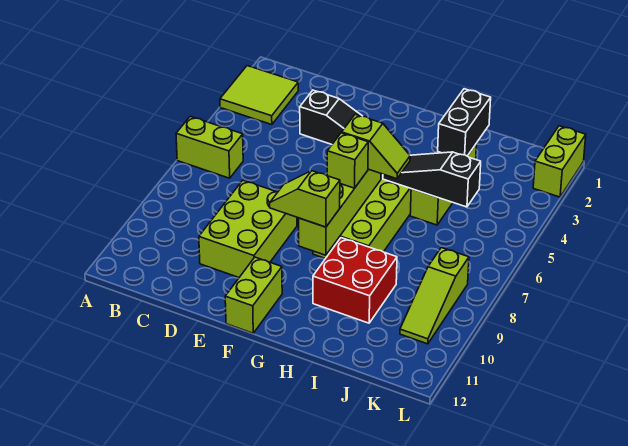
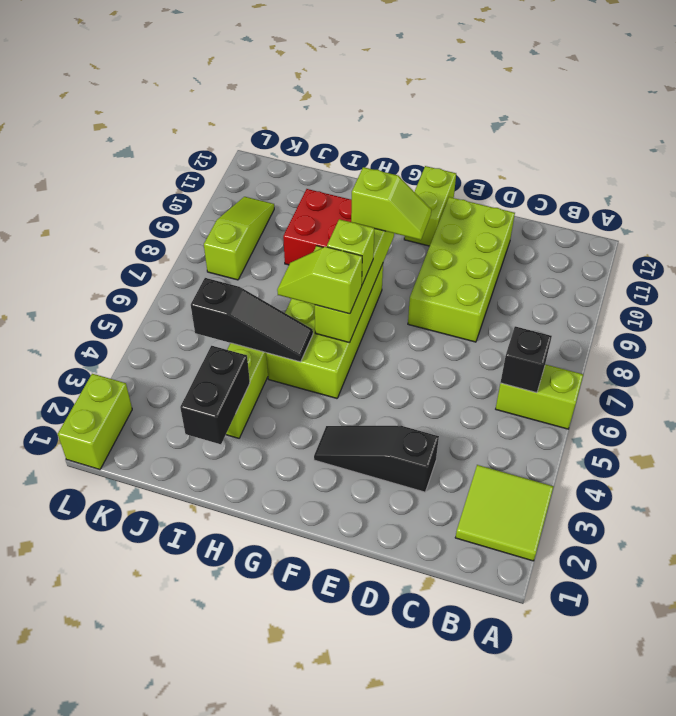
none -> black 1x1 brick [500,326,552,393]
lime 2x3 brick [199,180,297,277] -> lime 2x4 brick [408,197,515,342]

